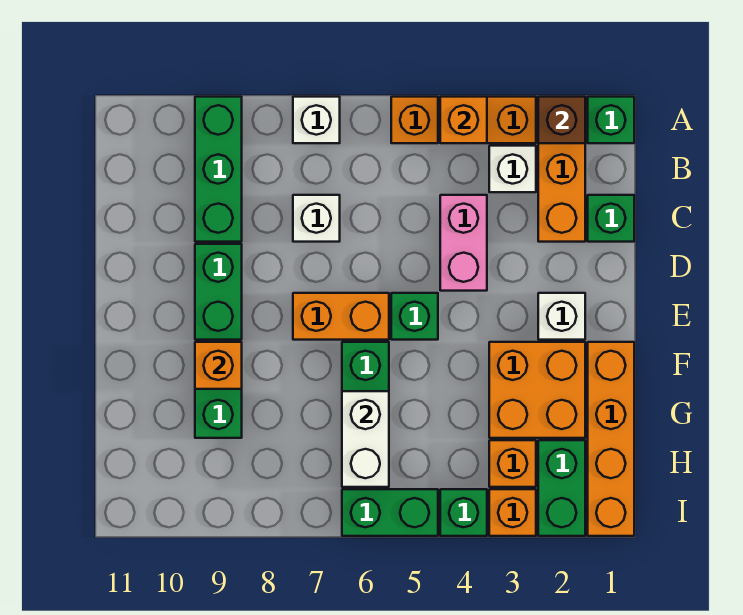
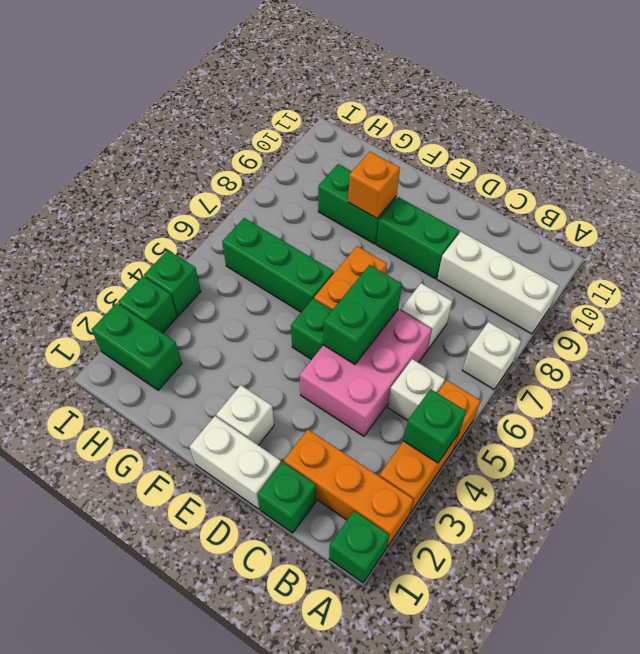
brown 1x1 brick [538,97,585,143] -> none
orange 1x1 brick [440,97,487,143] -> green 1x1 brick [403,389,466,463]
green 1x3 brick [195,97,242,242] -> white 1x3 brick [437,232,559,334]
white 1x1 brick [489,146,536,192] -> white 1x1 brick moved to [388,359,445,420]
pink 1x2 brick [440,195,487,291] -> pink 2x3 brick [300,309,432,436]
orange 1x4 brick [588,342,634,536] -> none
orange 2x2 brick [489,342,585,438] -> none
white 1x2 brick [342,391,389,487] -> white 1x2 brick moved to [189,416,281,509]
orange 1x1 brick [489,440,536,487] -> none
orange 1x1 brick [489,489,536,536] -> green 1x1 brick [118,276,177,333]
green 1x2 brick [342,489,438,536] -> green 1x2 brick moved to [323,265,402,364]

